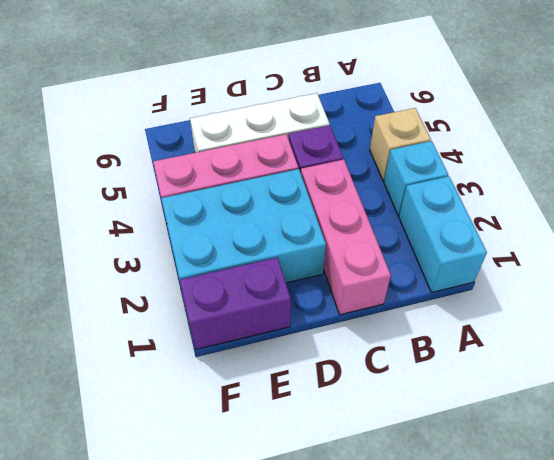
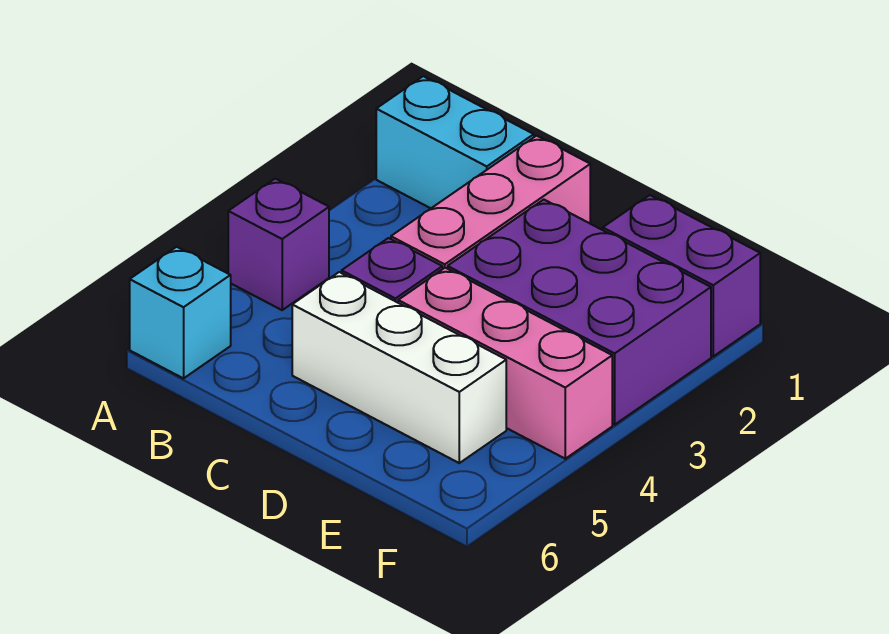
cyan 1x2 brick [399,176,487,292] -> cyan 1x2 brick turned to [376,76,534,208]
cyan 1x1 brick [384,141,448,216] -> cyan 1x1 brick moved to [130,247,231,378]
tan 1x1 brick [370,108,431,181] -> purple 1x1 brick [228,179,329,310]
cyan 2x3 brick [161,169,326,283] -> purple 2x3 brick [448,200,711,425]

